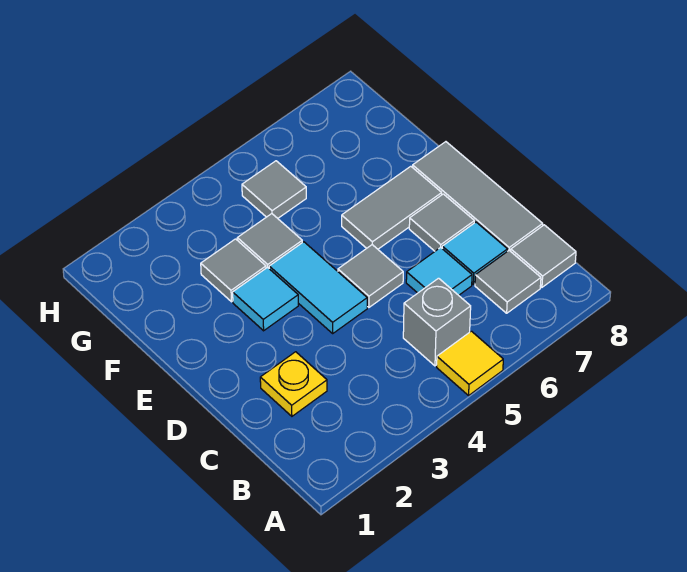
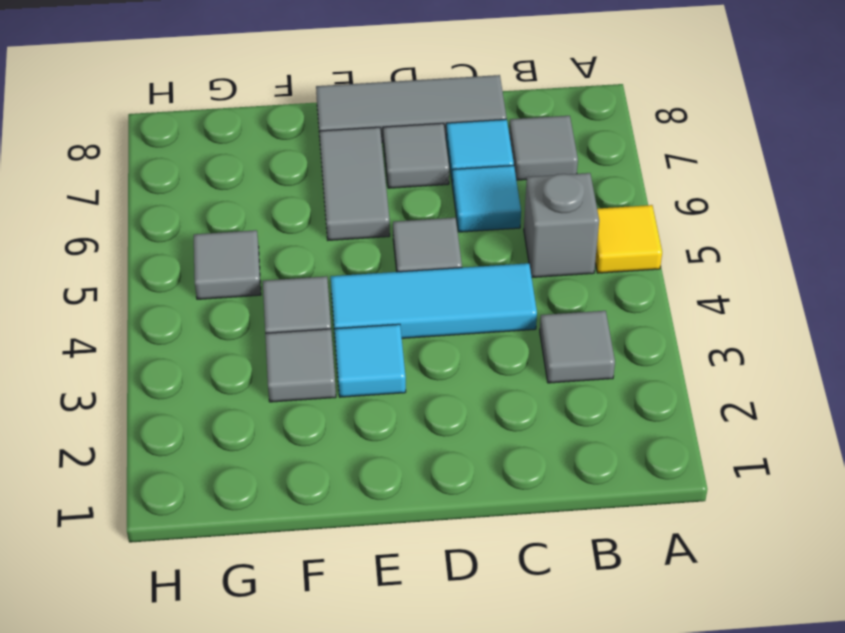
grey 1x1 tile [511,225,576,287] -> grey 1x1 tile moved to [540,311,615,383]
yellow 1x1 plate [260,352,327,416] -> none
cyan 1x2 tile [269,242,367,333] -> cyan 1x3 tile [331,263,537,338]

